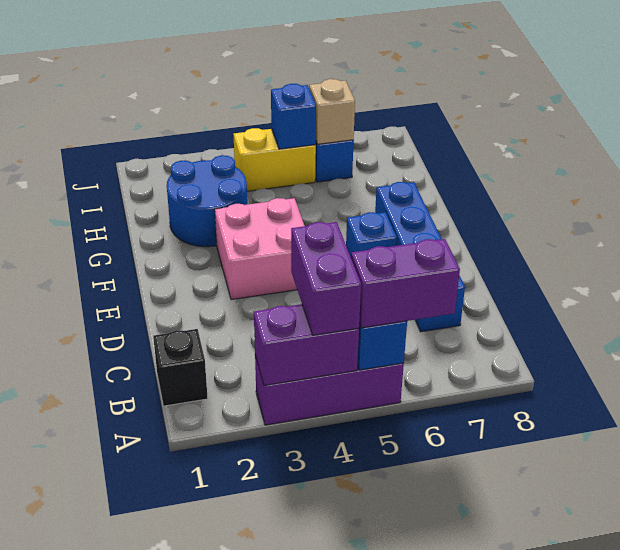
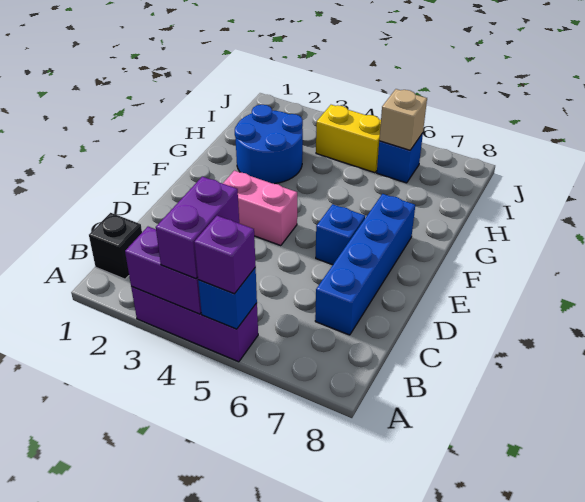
purple 1x2 brick [351,239,460,328] -> purple 1x1 brick [194,216,256,294]
pink 2x2 brick [215,198,305,300] -> pink 1x2 brick [223,171,297,246]
blue 1x1 brick [271,84,316,149] -> none

